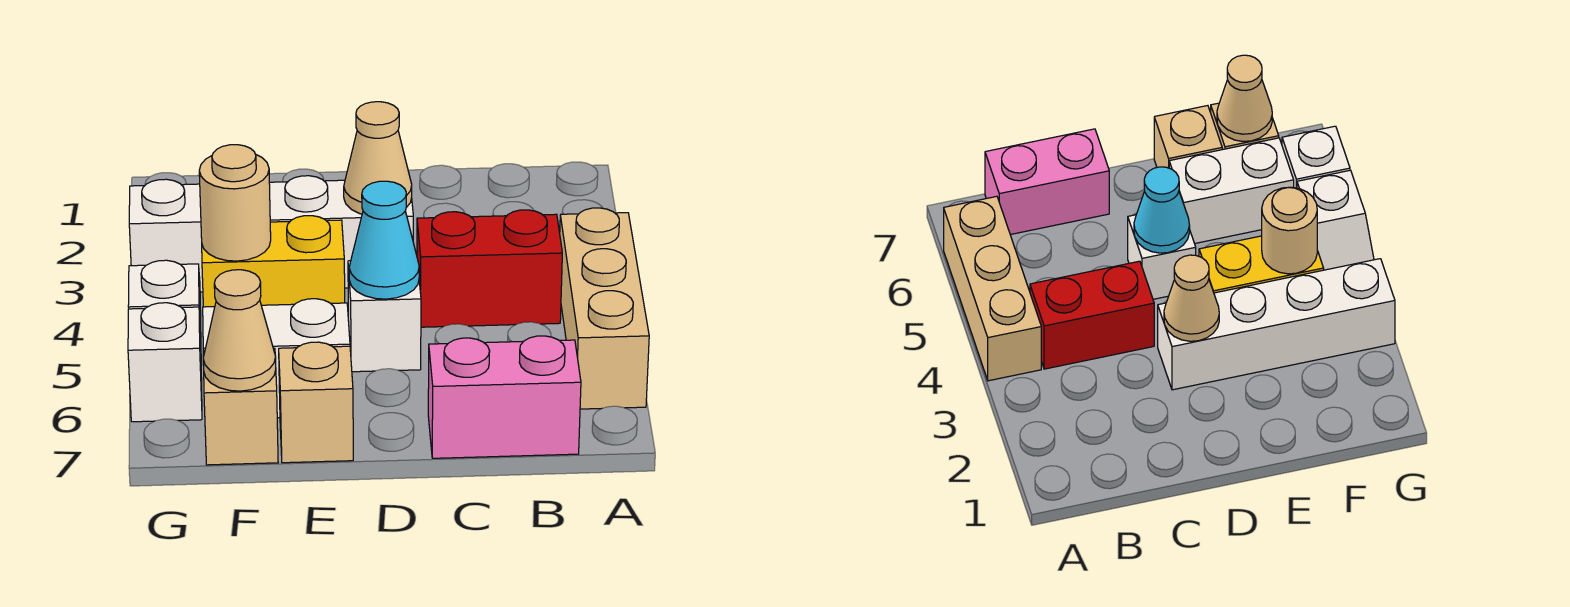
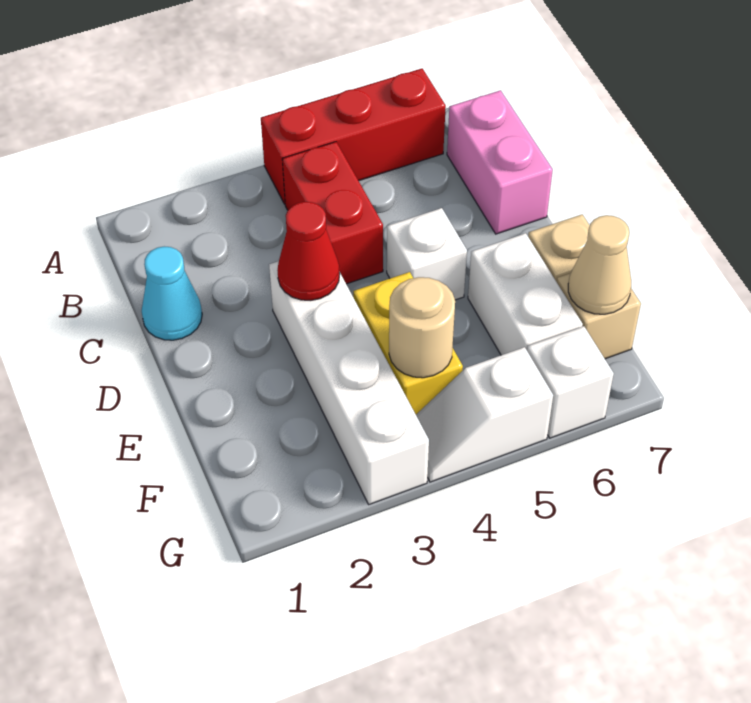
tan 1x3 brick [560,208,649,409] -> red 1x3 brick [261,69,446,204]
tan 1x1 cone [344,102,412,214] -> red 1x1 cone [277,202,340,300]
cyan 1x1 cone [349,181,419,299] -> cyan 1x1 cone moved to [142,246,202,340]

